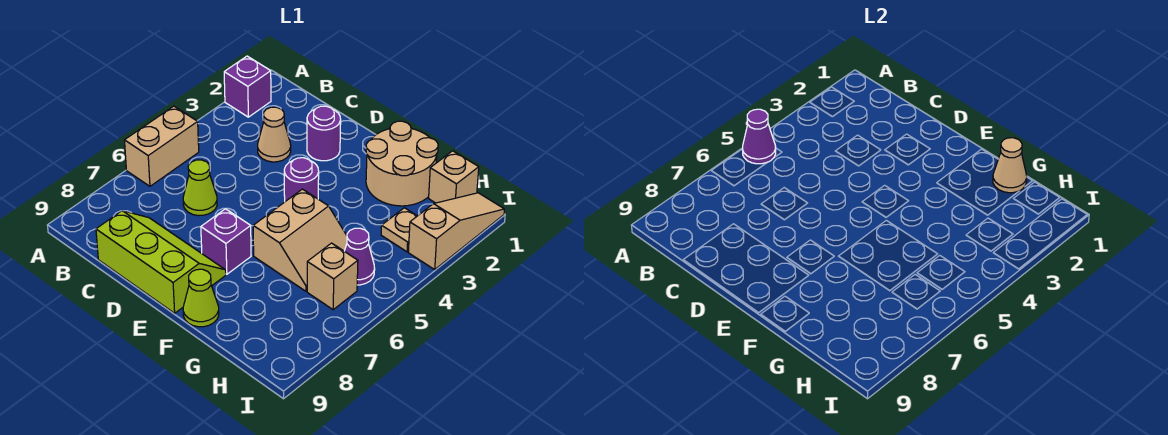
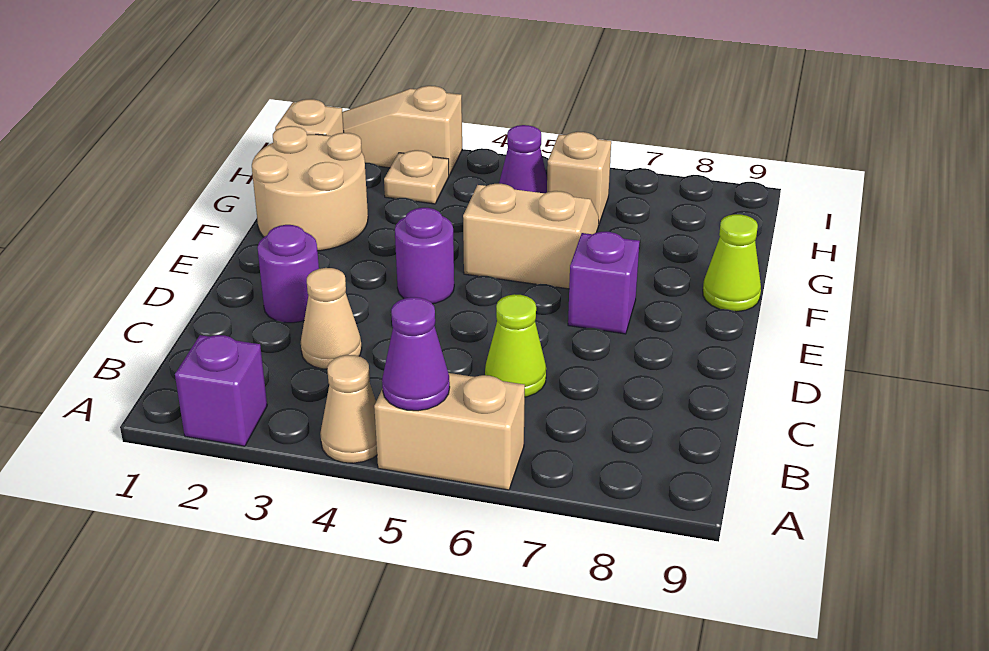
lime 2x3 slope [96,211,226,313] -> none
tan 1x1 cone [993,138,1027,193] -> tan 1x1 cone moved to [320,355,377,463]

